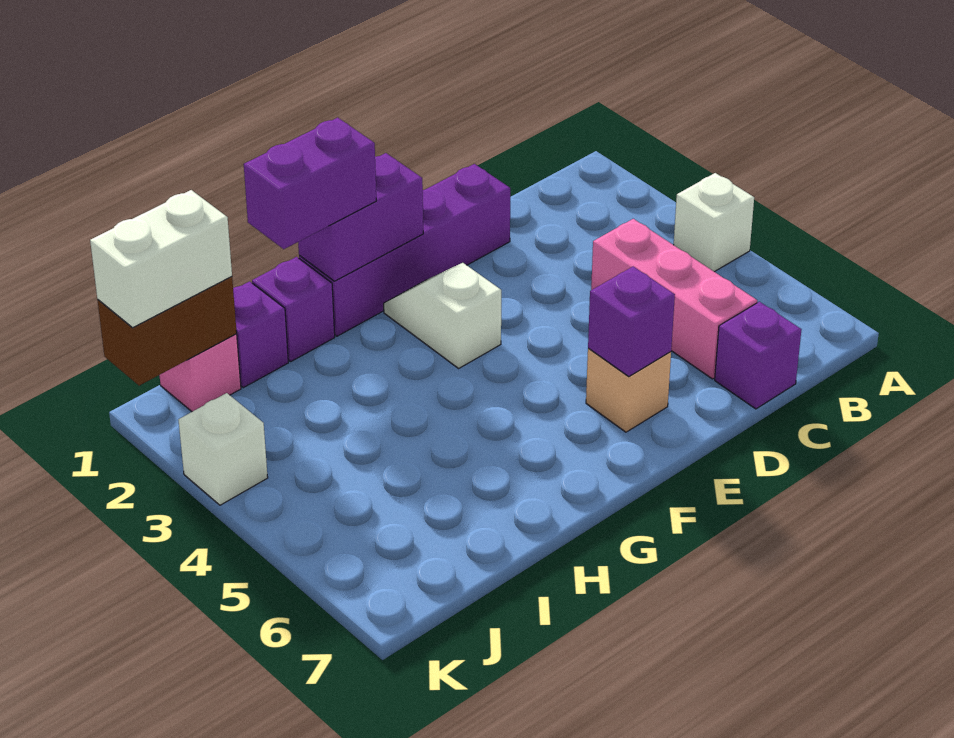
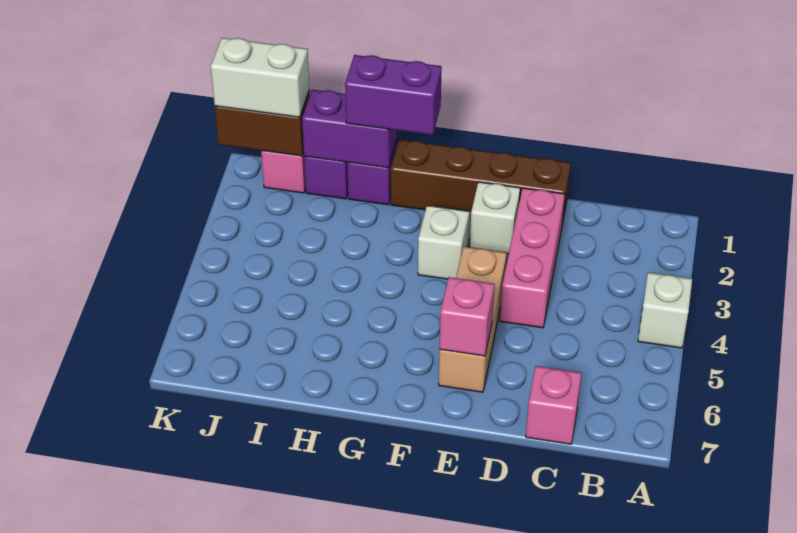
pink 1x3 brick [591,219,757,379] -> pink 1x3 brick moved to [500,188,565,328]
purple 1x1 brick [715,302,801,409] -> pink 1x1 brick [526,366,581,444]
purple 1x4 brick [299,164,510,336] -> brown 1x4 brick [391,140,571,224]
tan 1x1 brick [586,348,671,432] -> tan 1x3 brick [439,247,507,392]
purple 1x1 brick [588,266,675,376] -> pink 1x1 brick [440,277,494,356]
purple 1x2 brick [298,153,423,281] -> purple 1x2 brick moved to [302,90,397,168]
white 1x1 brick [179,393,268,505] -> white 1x1 brick moved to [470,182,520,254]

